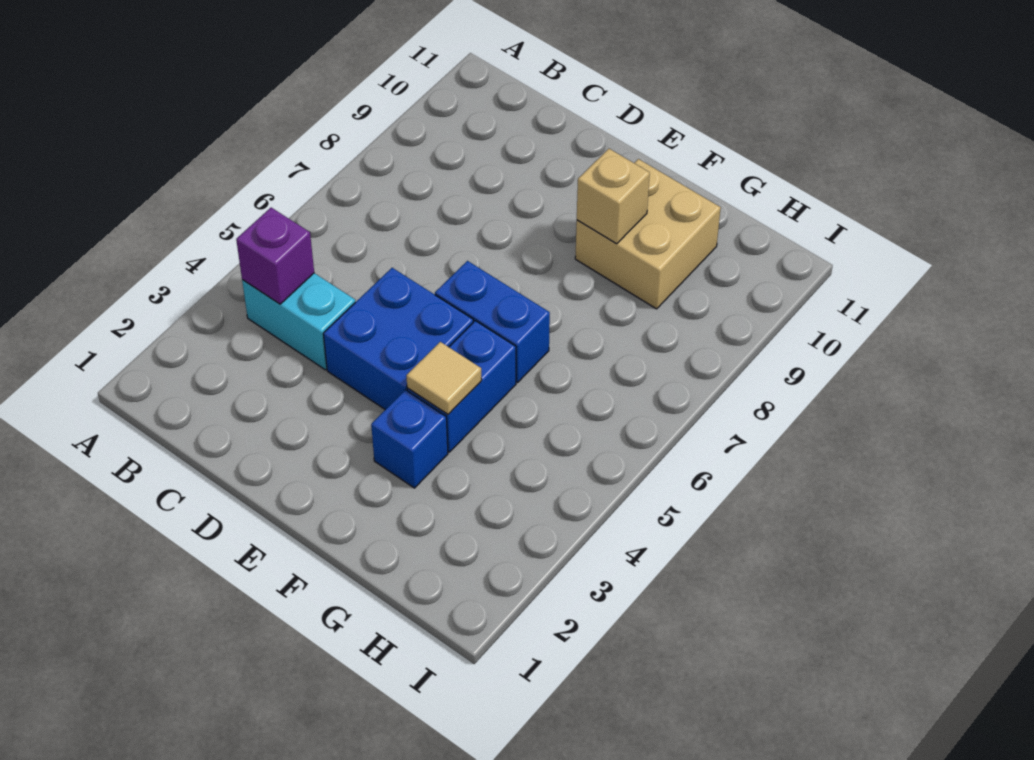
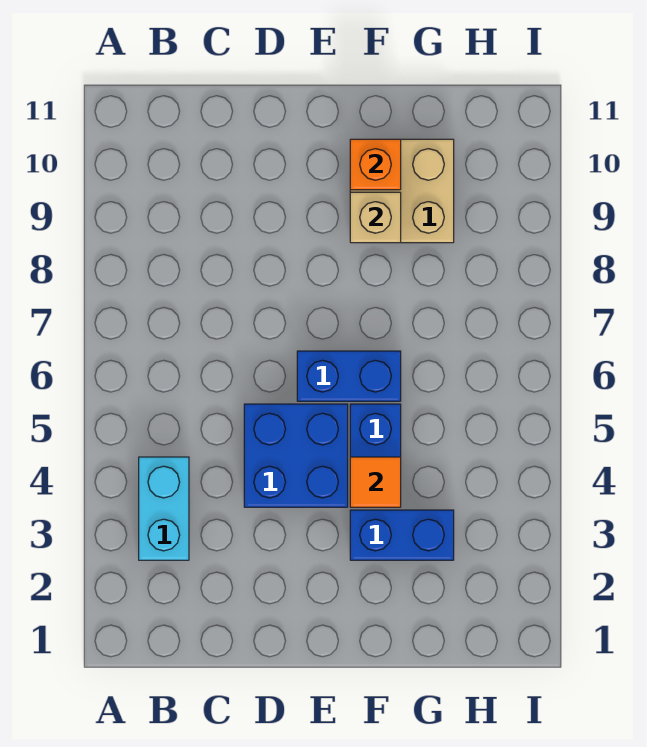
cyan 1x2 brick [242,273,355,370] -> cyan 1x2 brick turned to [139,457,189,560]
purple 1x1 brick [236,208,314,304] -> none
blue 1x1 brick [371,390,448,488] -> blue 1x2 brick [350,510,454,560]
tan 1x1 tile [406,342,482,414] -> orange 1x1 tile [350,457,401,507]
none -> orange 1x1 brick [350,139,401,190]

